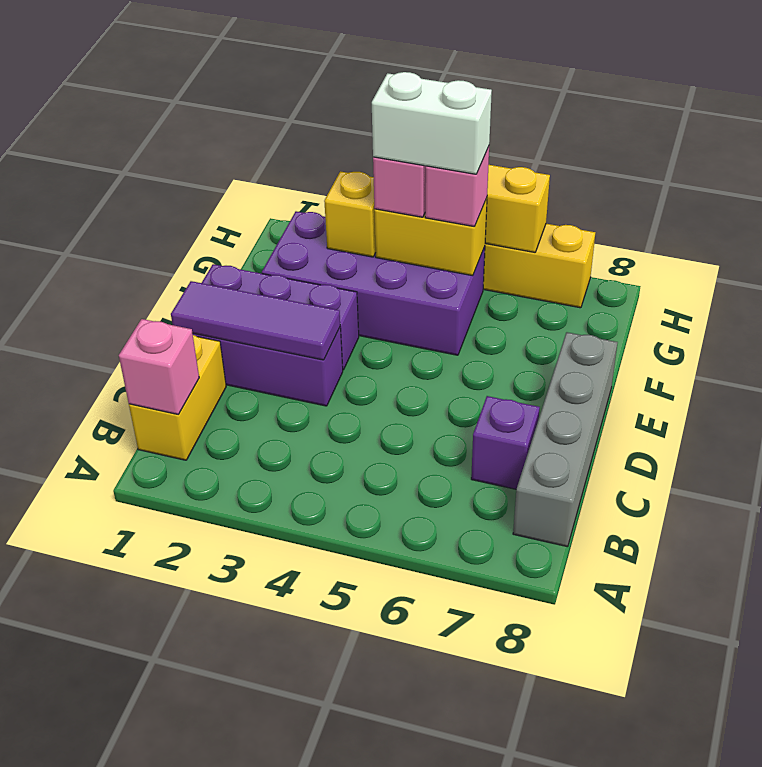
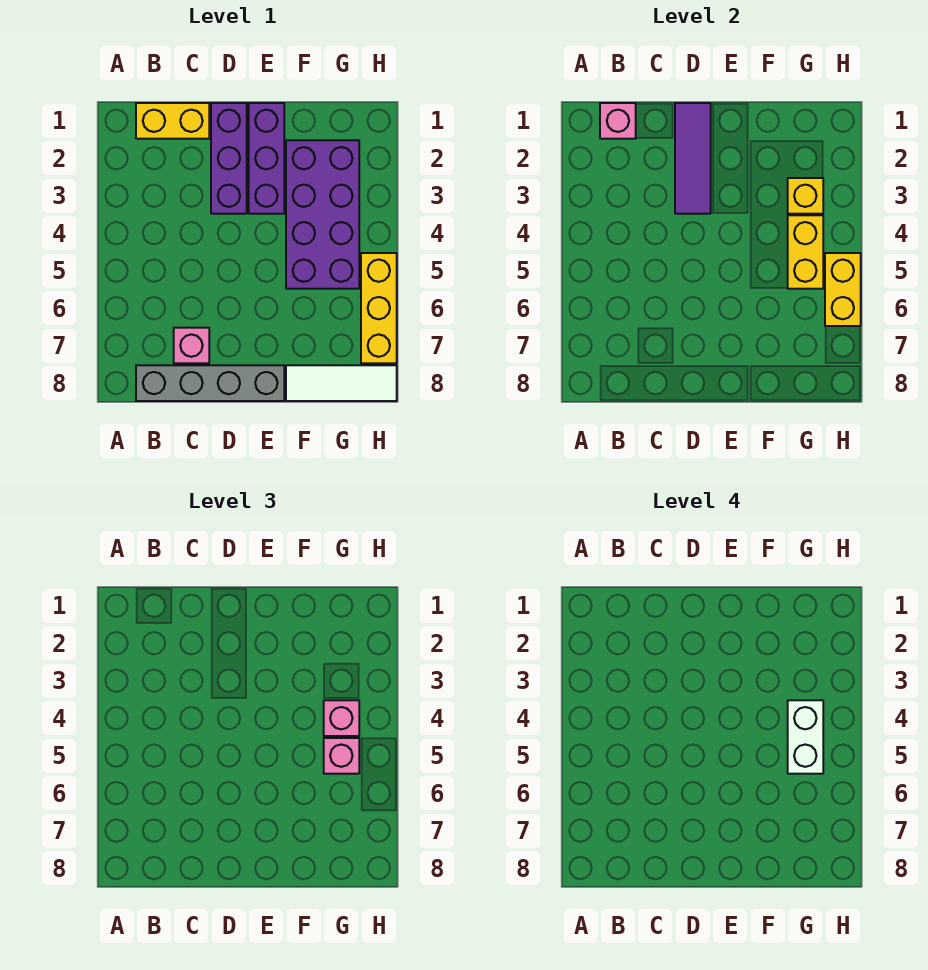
purple 1x1 brick [471,396,540,489] -> pink 1x1 brick [174,328,209,363]
none -> white 1x3 tile [286,365,397,401]

